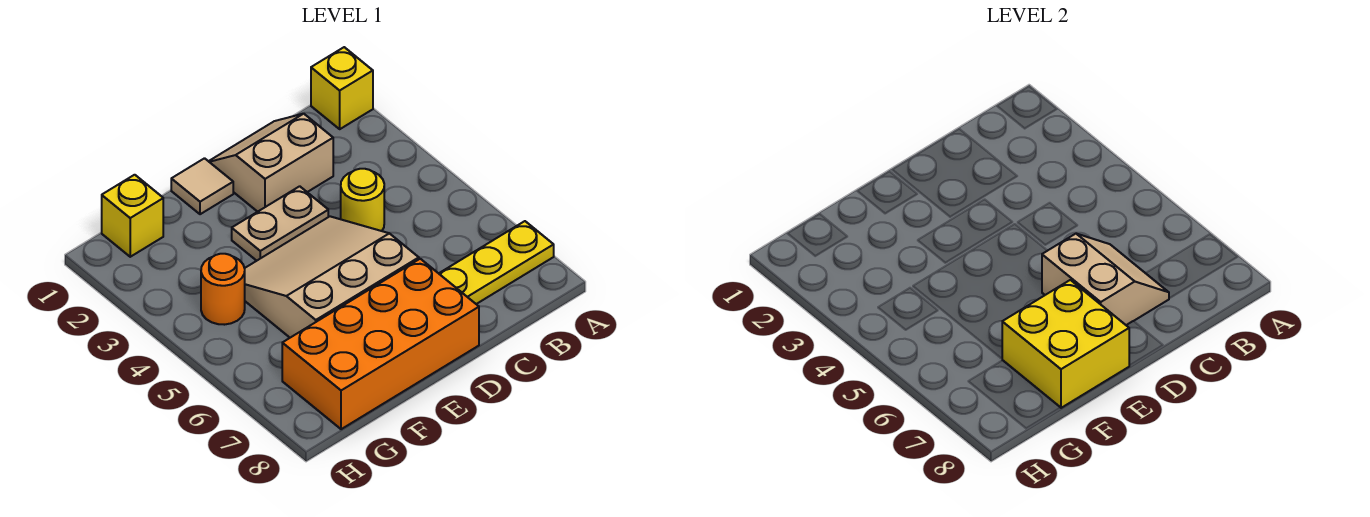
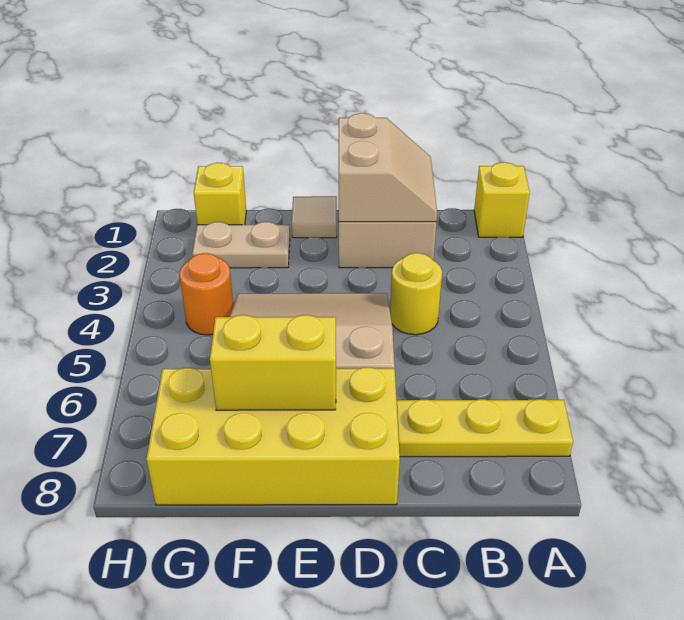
tan 2x2 slope [1042,234,1169,325] -> tan 2x2 slope moved to [339,113,437,222]
tan 1x2 plate [232,186,328,261] -> tan 1x2 plate moved to [192,222,290,268]
orange 2x4 brick [282,259,479,429] -> yellow 2x4 brick [146,367,400,505]
yellow 2x2 brick [1002,280,1129,408] -> yellow 1x2 brick [210,315,336,410]

